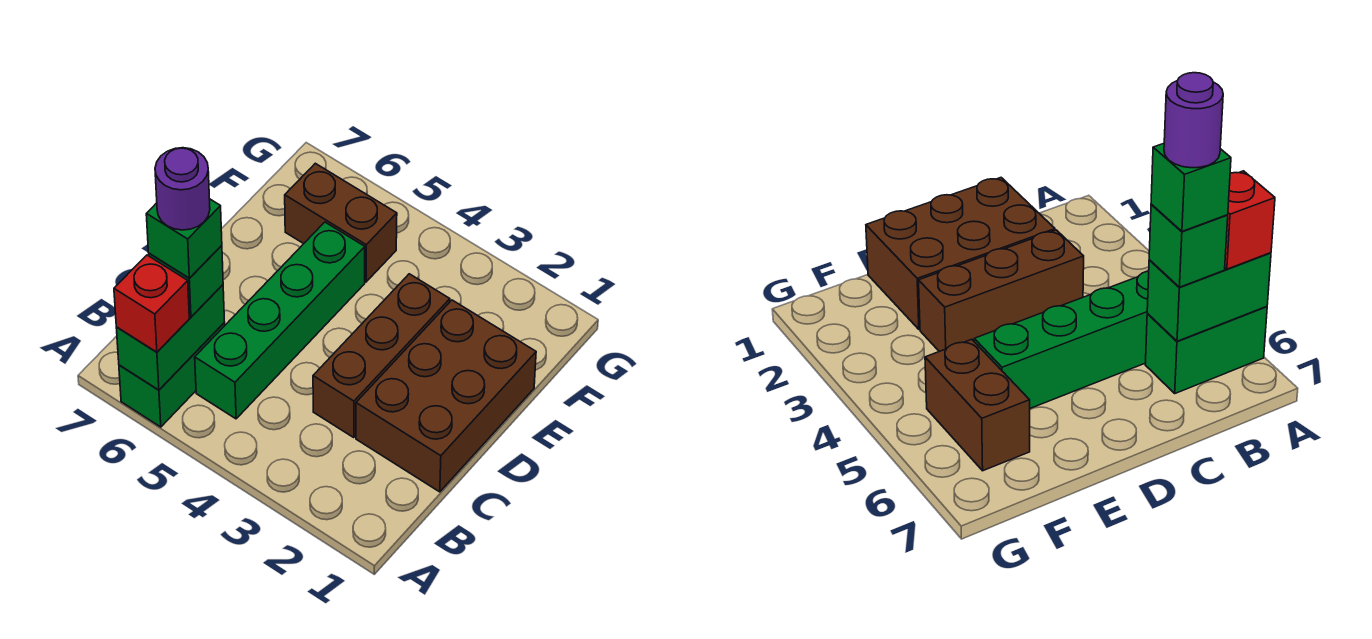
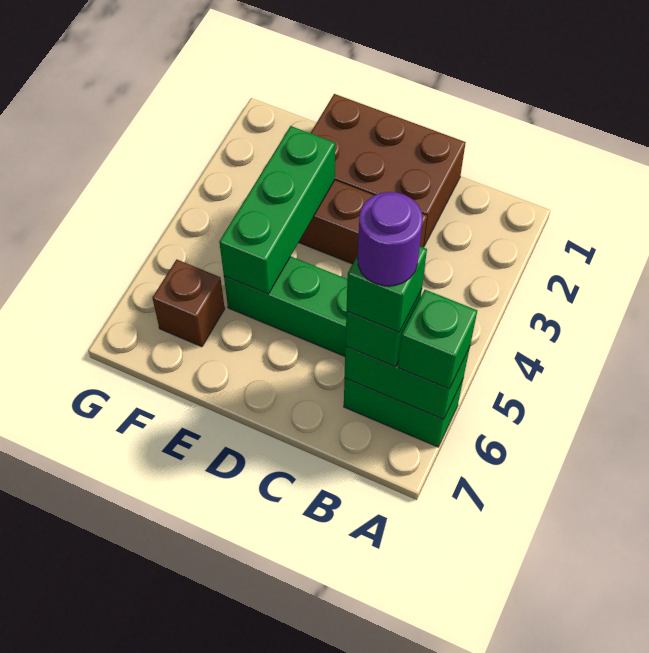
red 1x1 brick [114,255,189,352] -> green 1x1 brick [398,290,477,389]
none -> green 1x3 brick [219,126,335,294]
brown 1x2 brick [285,163,397,282] -> brown 1x1 brick [152,260,225,347]

